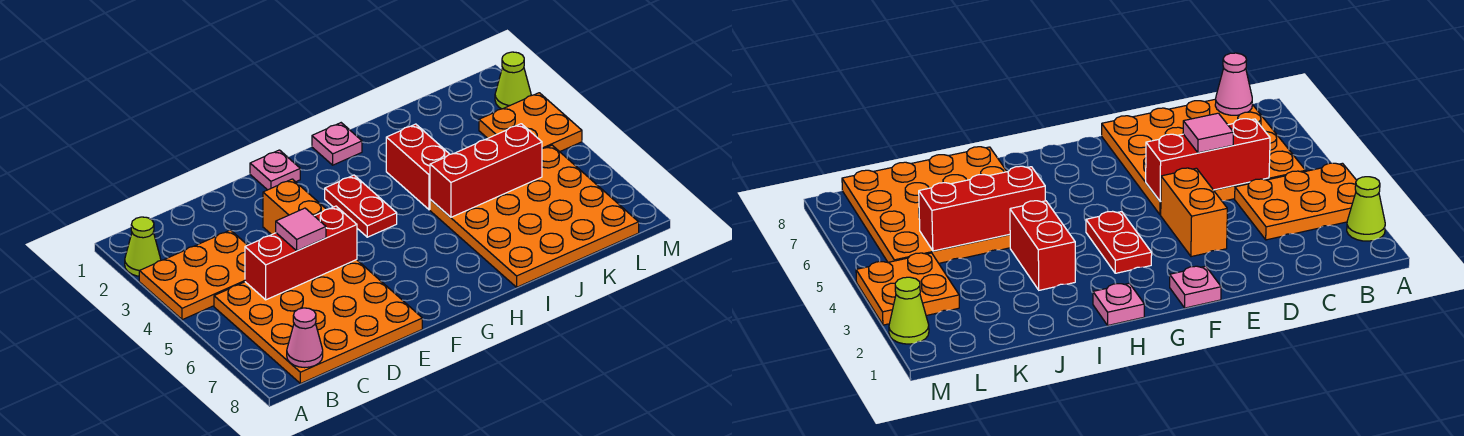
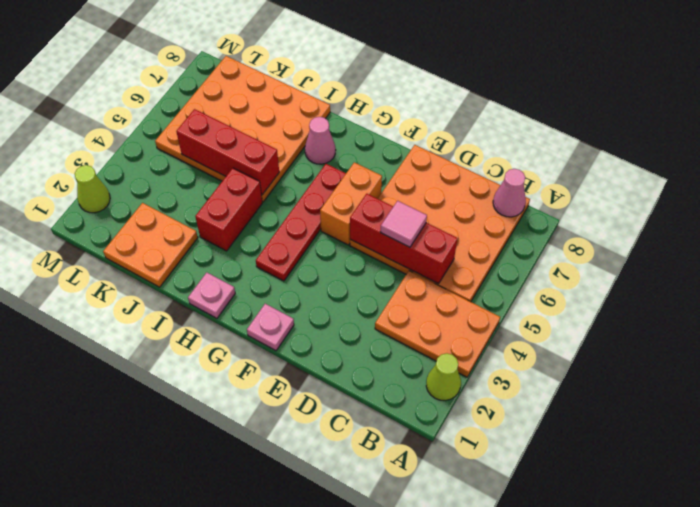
orange 1x2 brick [263,179,326,235] -> orange 1x2 brick moved to [320,162,382,245]
red 1x2 plate [325,175,397,237] -> red 1x4 plate [256,164,346,281]
none -> pink 1x1 cone [305,117,336,164]
orange 2x2 plate [479,93,582,152] -> orange 2x2 plate moved to [103,203,198,287]

